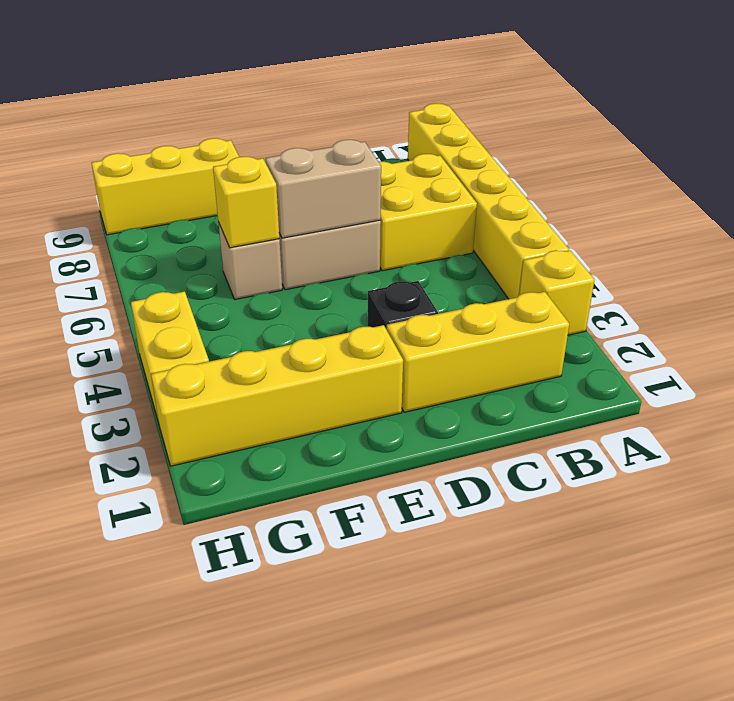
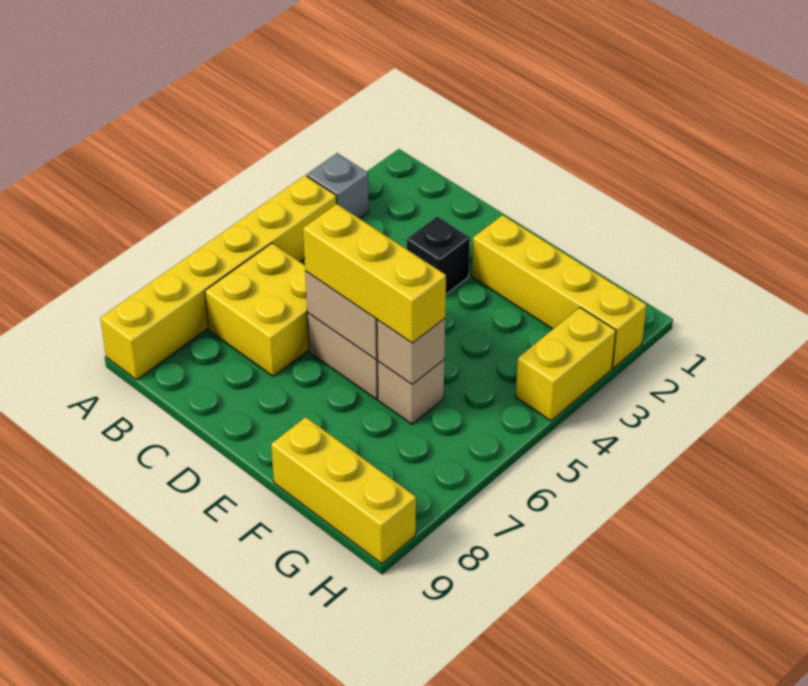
yellow 1x1 brick [519,250,594,335] -> grey 1x1 brick [307,153,369,219]
yellow 1x3 brick [386,292,569,412] -> yellow 1x3 brick moved to [303,204,446,343]
yellow 1x1 brick [213,157,279,248] -> tan 1x1 brick [377,318,445,385]

